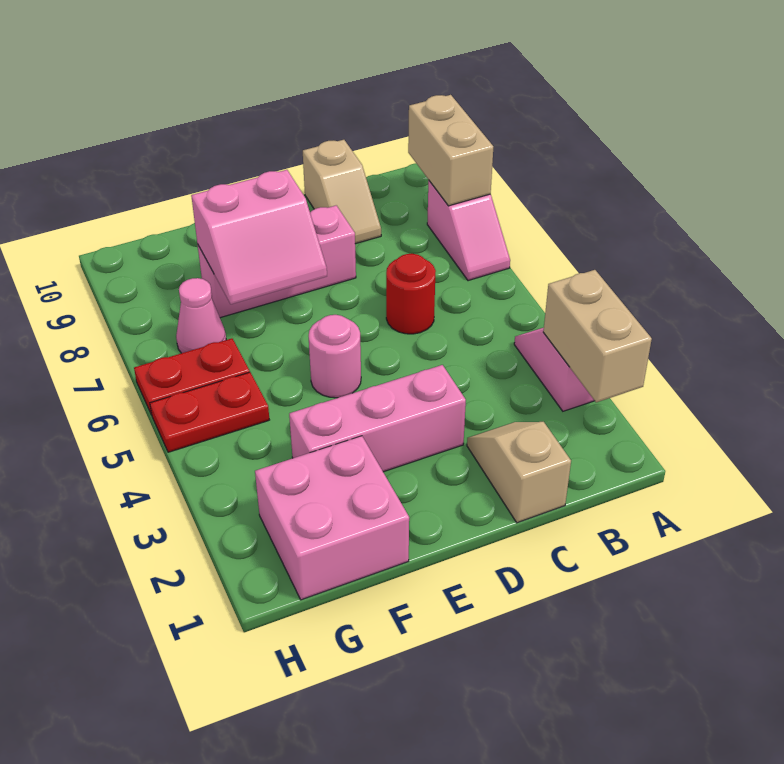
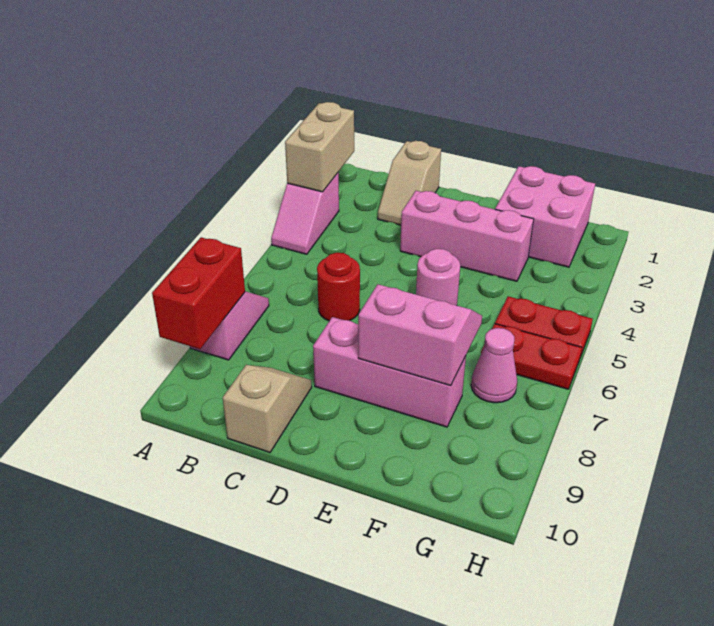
tan 1x2 brick [408,95,493,206] -> red 1x2 brick [152,237,245,349]

